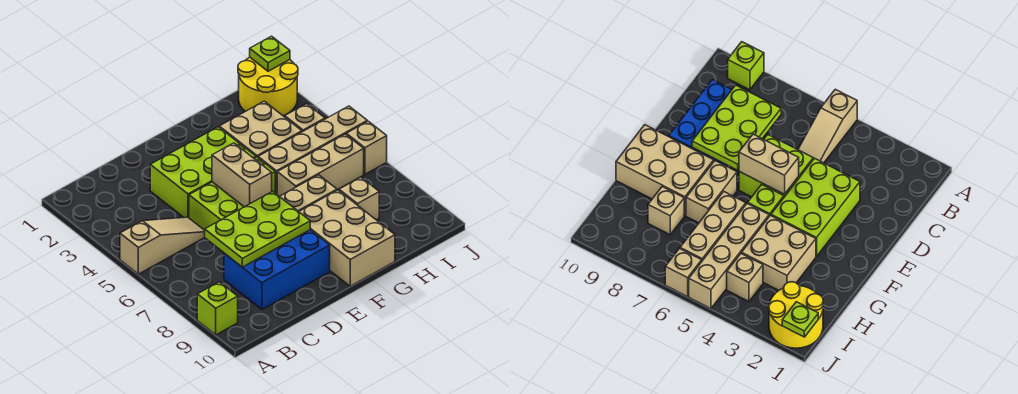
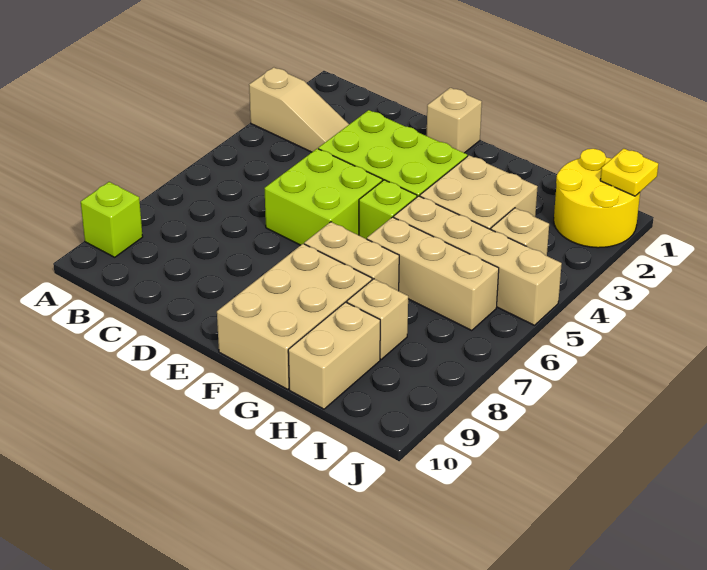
tan 1x3 slope [120,217,205,274] -> tan 1x3 slope moved to [249,67,349,152]
lime 2x3 plate [205,191,310,267] -> none
blue 2x3 brick [224,230,330,309] -> none
tan 1x2 brick [212,143,272,207] -> tan 1x2 brick moved to [288,302,380,409]
lime 1x1 plate [250,36,290,71] -> yellow 1x1 plate [600,149,658,196]
tan 1x1 brick [346,121,387,174] -> tan 1x1 brick moved to [427,88,482,153]

